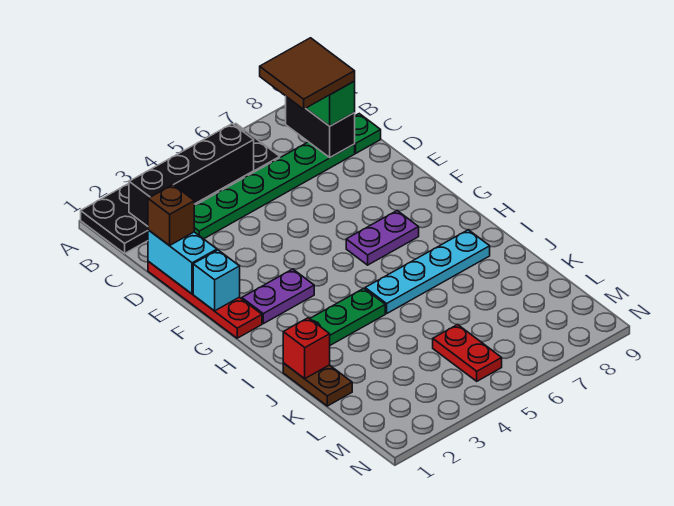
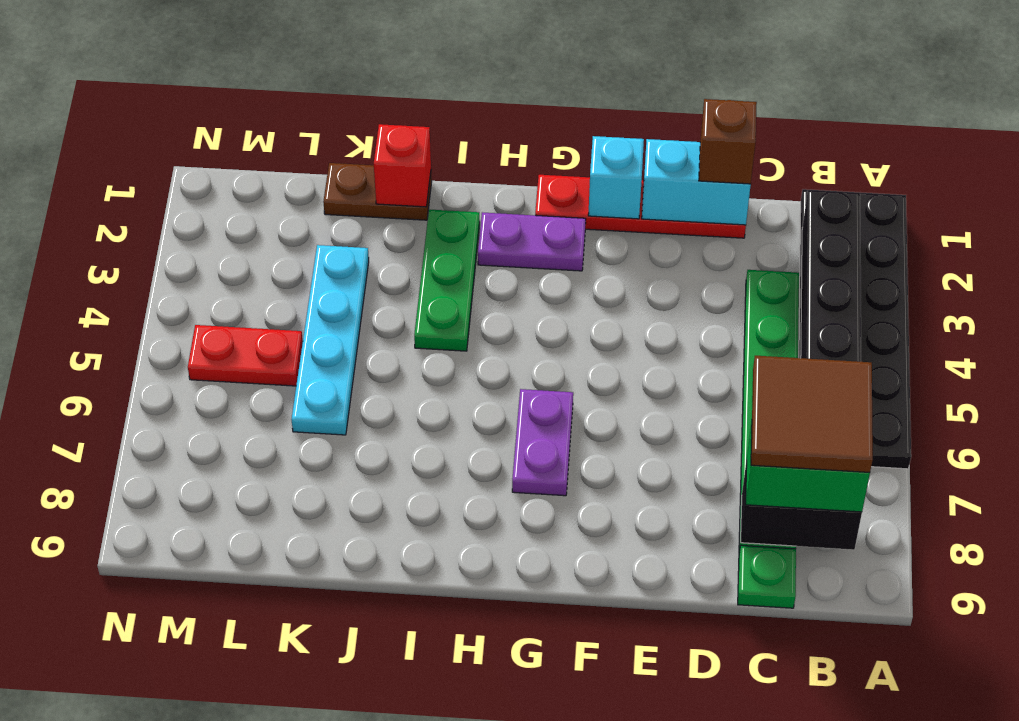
purple 1x2 plate [242,269,314,324] -> purple 1x2 plate turned to [478,212,586,271]
cyan 1x4 plate [365,230,490,313] -> cyan 1x4 plate moved to [291,245,369,435]

